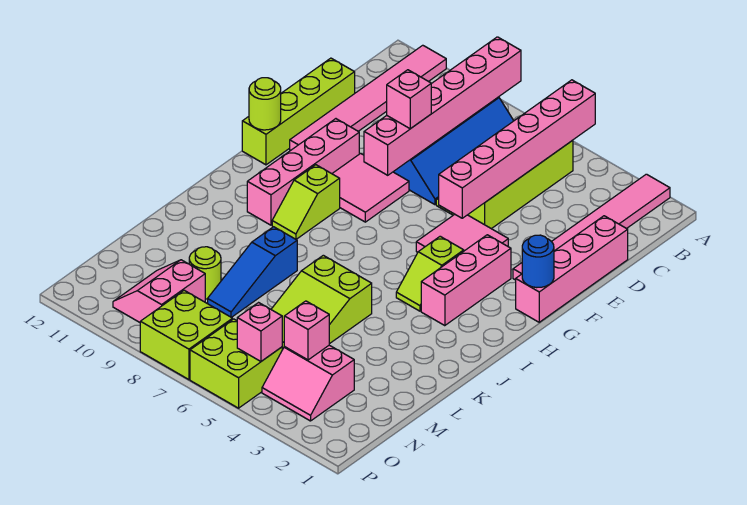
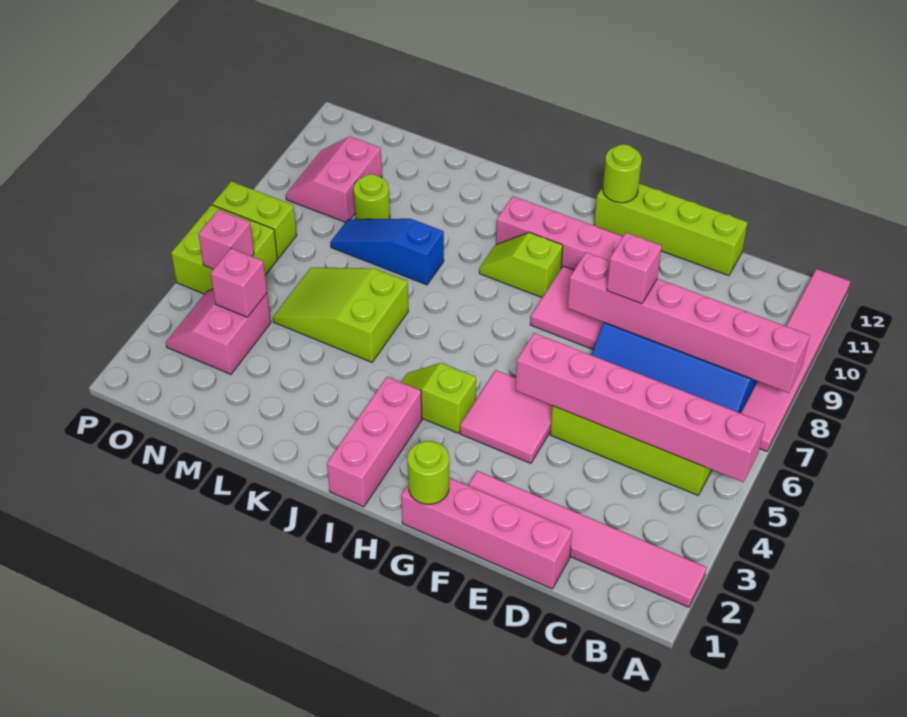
pink 1x6 tile [290,45,446,150] -> pink 1x6 tile turned to [741,269,850,451]
blue 1x1 round brick [522,235,554,288] -> lime 1x1 round brick [408,441,449,504]
pink 1x3 brick [421,235,511,326] -> pink 1x3 brick turned to [327,377,422,507]
pink 2x2 slope [113,260,205,322] -> pink 2x2 slope turned to [286,137,382,222]
lime 2x2 brick [140,290,233,380] -> lime 1x2 brick [212,181,297,258]

